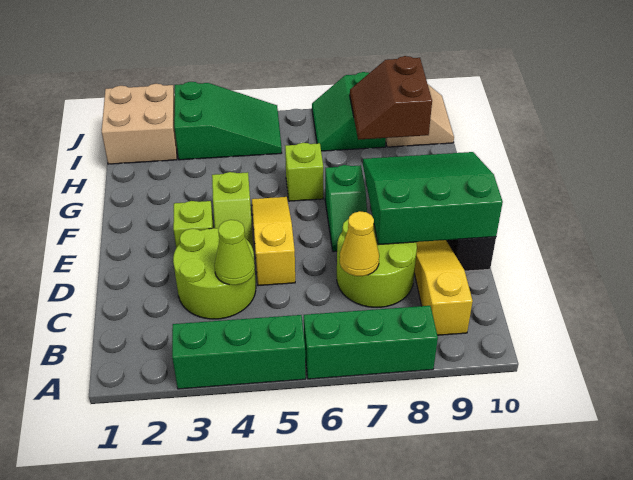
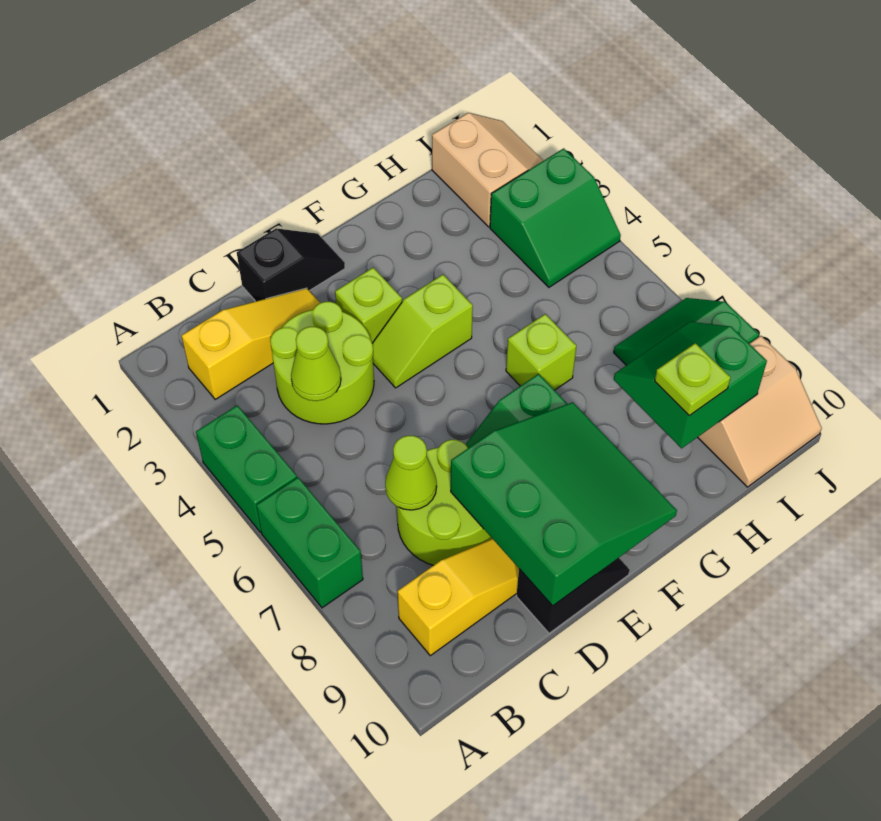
green 1x3 brick [172,315,306,389] -> green 1x2 brick [196,406,297,532]
green 1x3 brick [304,306,438,379] -> green 1x2 brick [256,478,363,608]
yellow 1x1 cone [340,211,379,276] -> lime 1x1 cone [385,436,437,510]
none -> black 1x2 slope [237,228,345,301]
yellow 1x3 slope [252,197,295,286] -> yellow 1x3 slope moved to [181,288,320,399]
brown 2x2 slope [350,56,432,140] -> green 2x2 slope [614,322,767,448]
none -> lime 1x1 plate [655,343,730,416]
tan 2x2 brick [102,84,177,164] -> tan 2x2 slope [432,113,543,227]
green 2x3 slope [174,82,282,160] -> green 2x2 slope [490,148,621,287]

